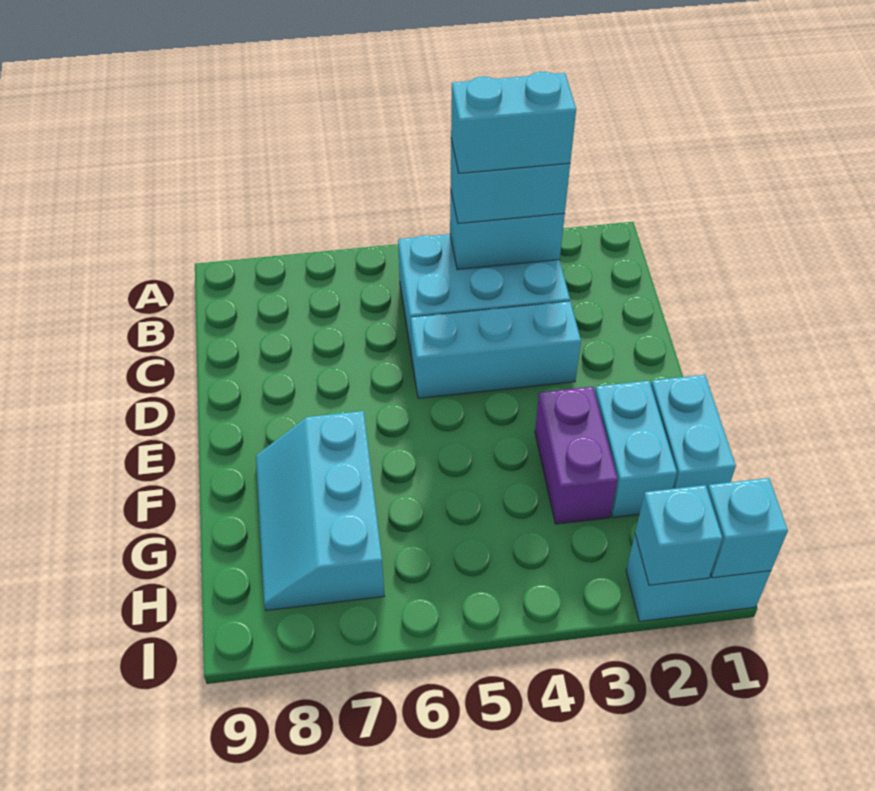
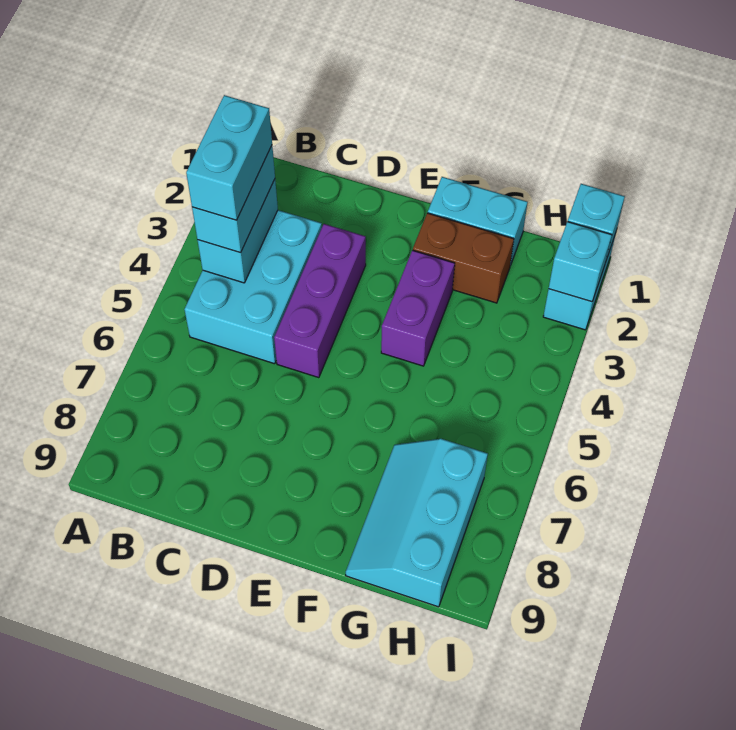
cyan 1x3 brick [411,301,581,398] -> purple 1x3 brick [274,224,366,378]
cyan 1x2 brick [595,381,677,517] -> brown 1x2 brick [413,213,514,303]
purple 1x2 brick [535,387,618,524] -> purple 1x2 brick turned to [381,250,455,366]
cyan 2x3 slope [256,411,384,611] -> cyan 2x3 slope turned to [346,439,488,607]

